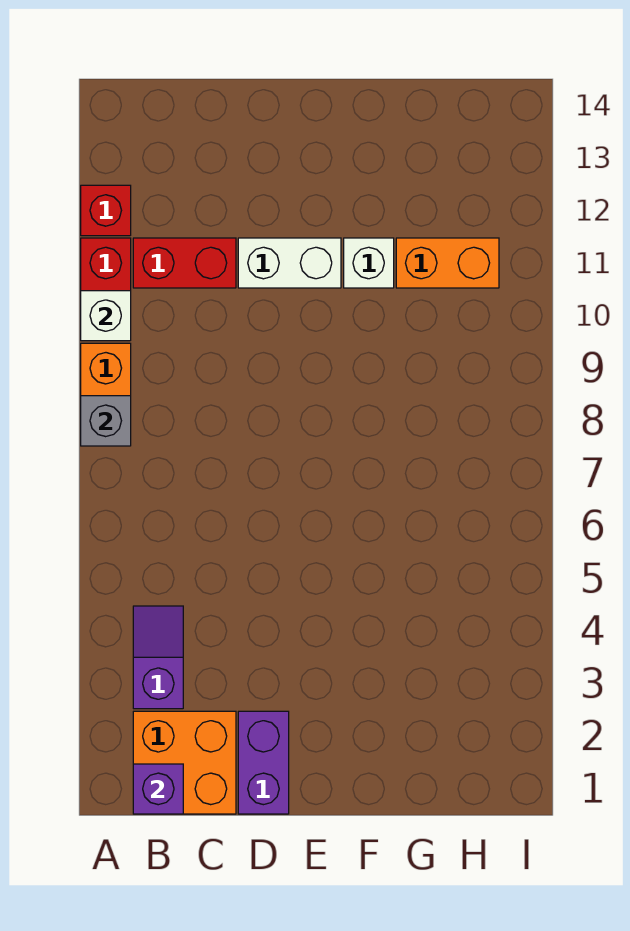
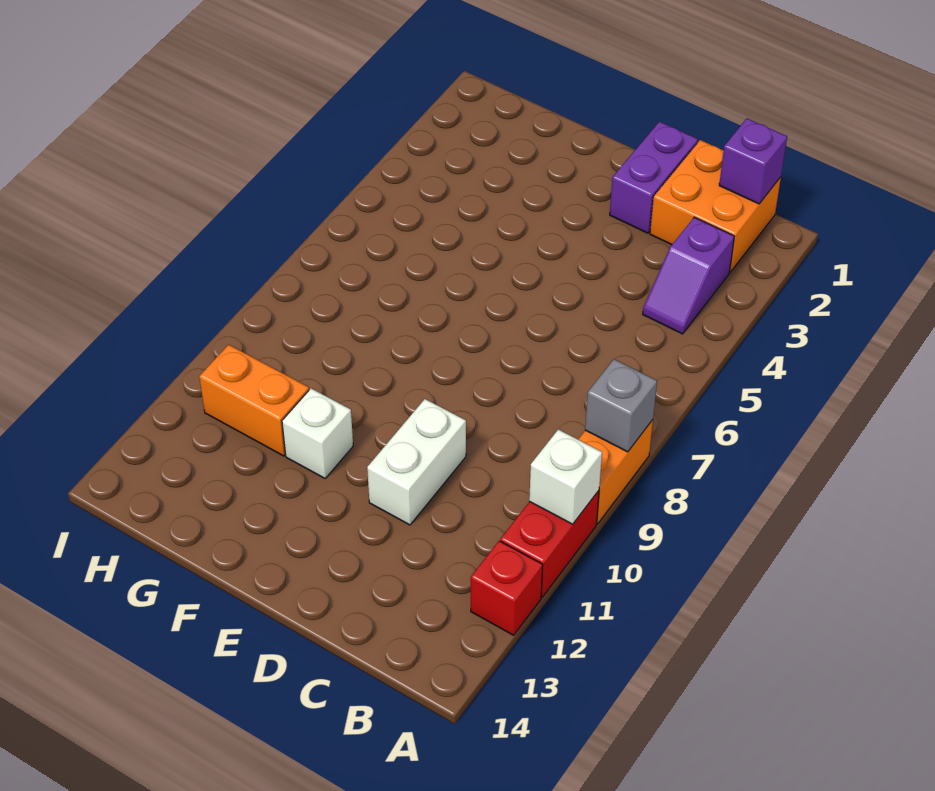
red 1x2 brick [133,238,236,288] -> none
white 1x2 brick [238,238,341,288] -> white 1x2 brick turned to [367,399,466,525]

